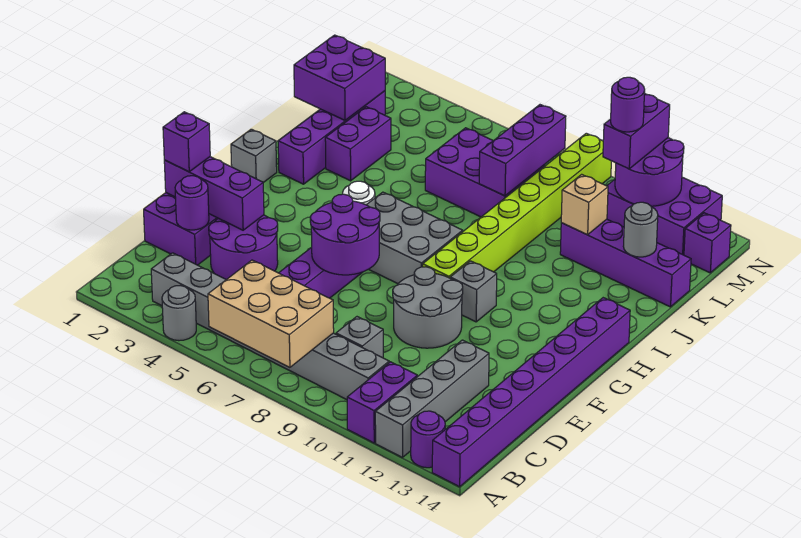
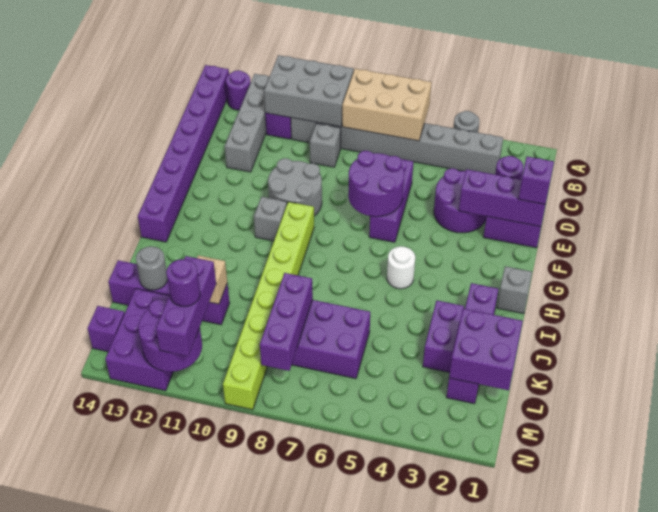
grey 2x3 brick [367,192,463,284] -> grey 2x3 brick moved to [264,55,354,127]
purple 2x3 brick [607,177,722,255] -> purple 2x3 brick turned to [105,289,173,391]
purple 1x2 brick [603,93,670,169] -> purple 1x3 brick [156,256,216,356]

